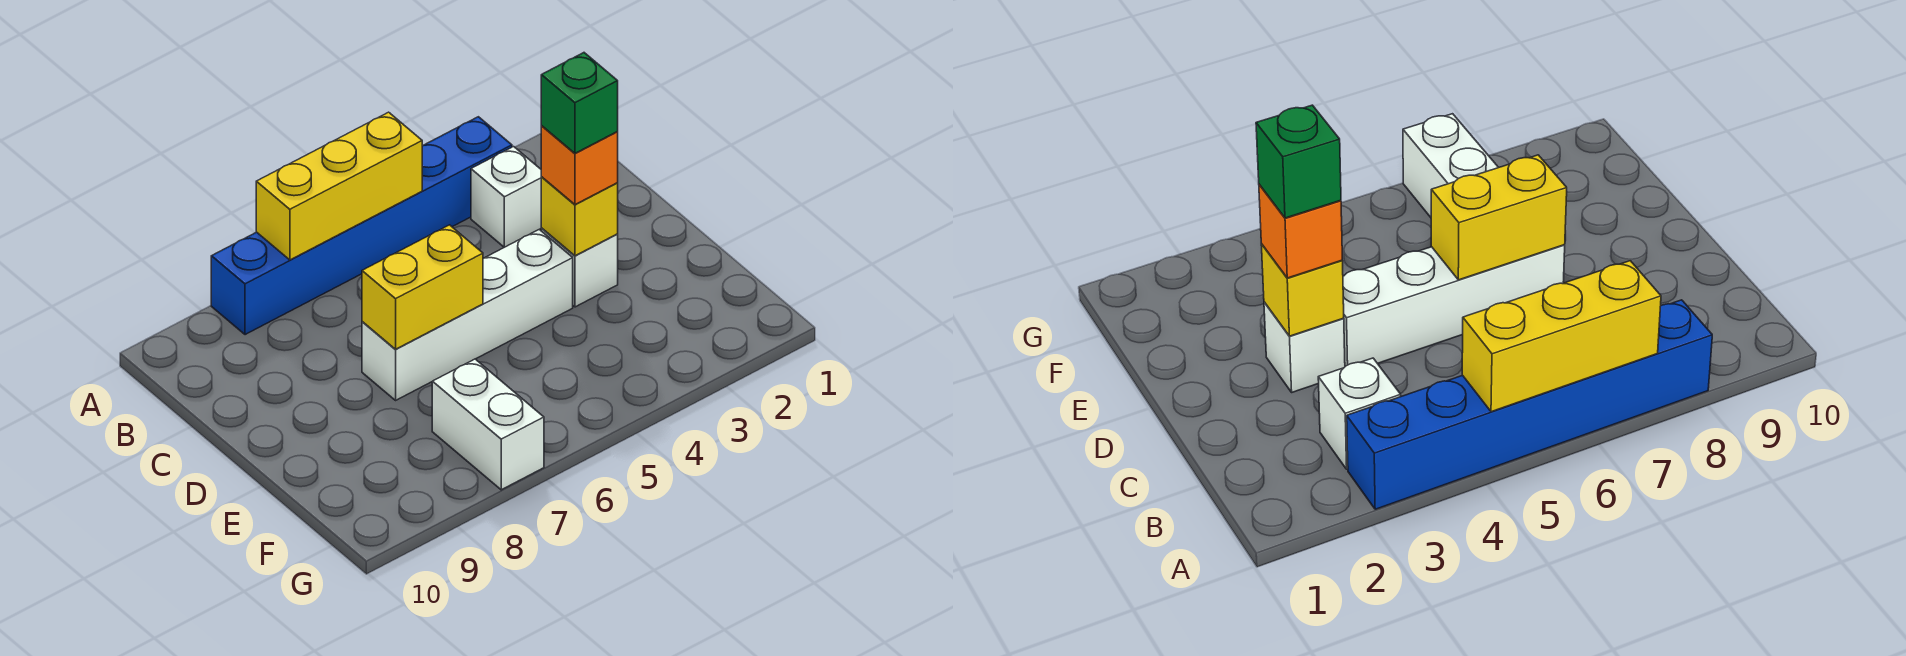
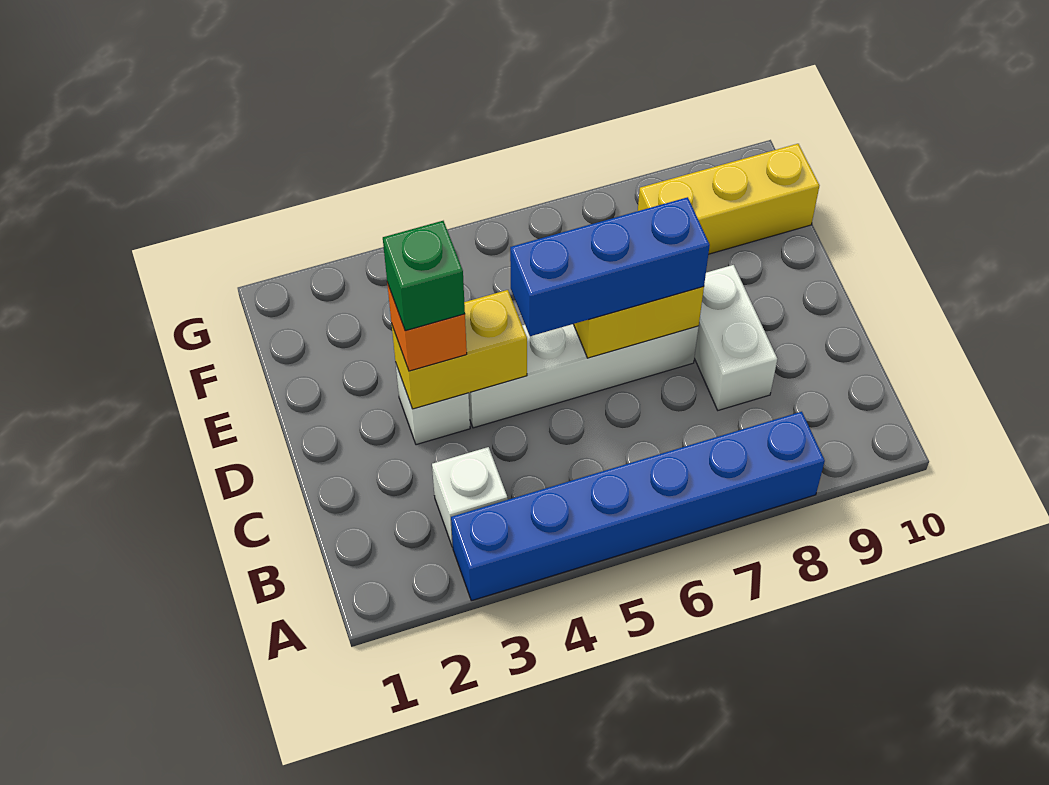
yellow 1x3 brick [256,112,422,260] -> yellow 1x3 brick moved to [638,144,819,254]
yellow 1x1 brick [541,177,618,256] -> yellow 1x2 brick [392,290,527,409]
none -> blue 1x3 brick [510,197,710,336]
white 1x2 brick [432,359,544,490] -> white 1x2 brick moved to [694,265,777,410]

